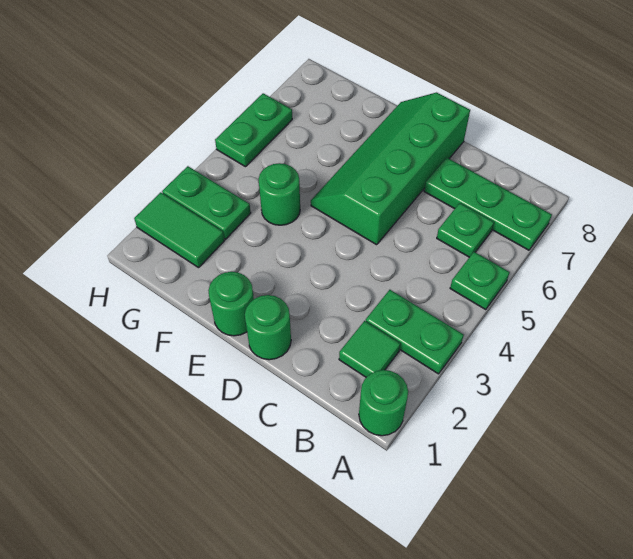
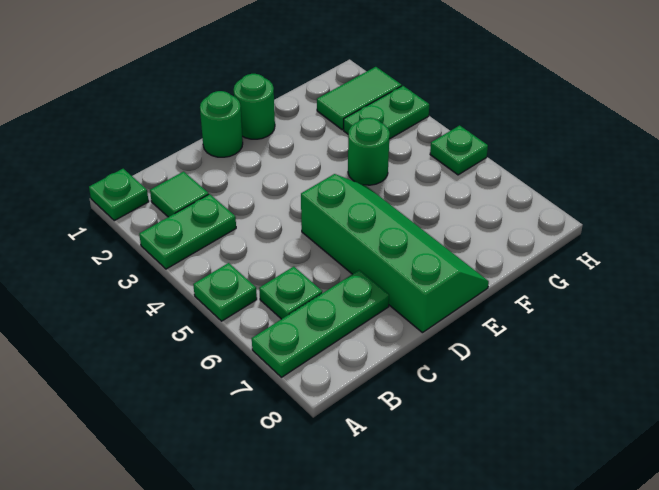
green 1x1 round brick [359,370,408,436] -> green 1x1 plate [89,169,149,221]
green 1x2 plate [215,93,292,167] -> green 1x1 plate [430,125,488,175]

